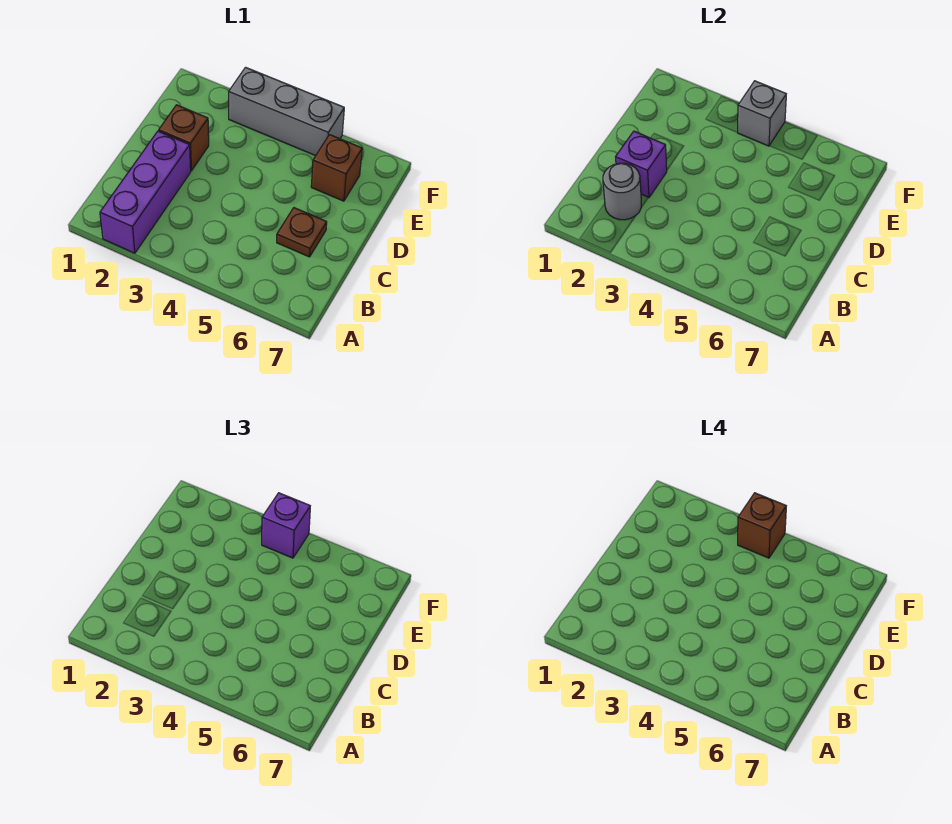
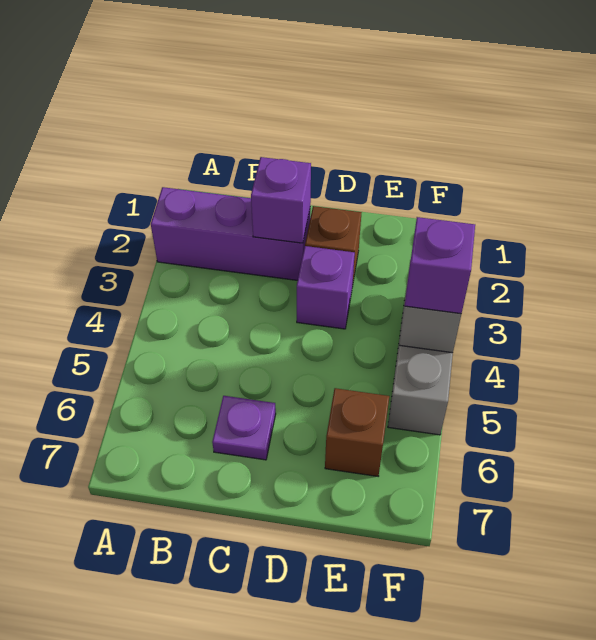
grey 1x1 round brick [603,163,641,220] -> none
brown 1x1 plate [277,208,327,257] -> purple 1x1 plate [212,396,276,460]
none -> purple 1x1 brick [297,246,355,329]
brown 1x1 brick [738,493,786,558] -> none

